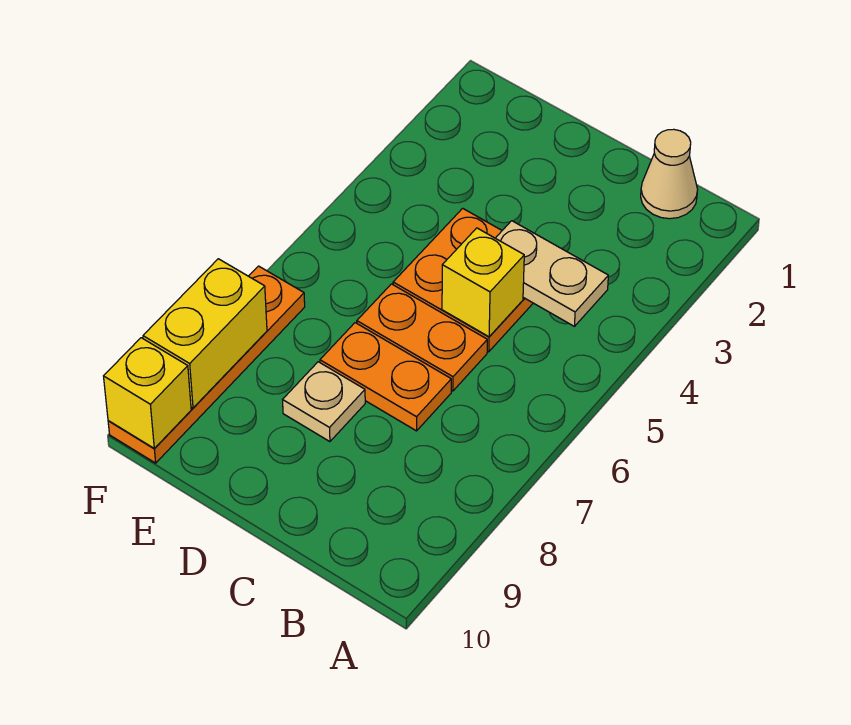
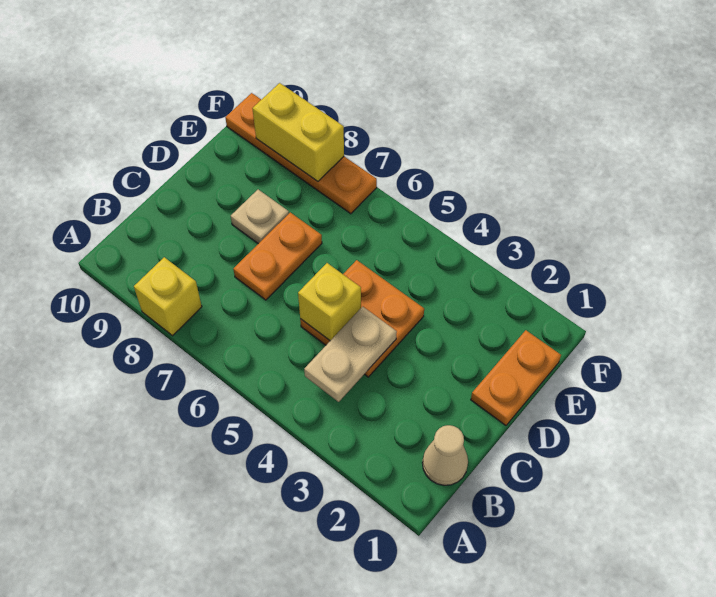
orange 1x2 plate [357,284,487,391] -> orange 1x2 plate moved to [471,330,561,425]
yellow 1x1 brick [104,338,191,449] -> yellow 1x1 brick moved to [134,257,202,336]

